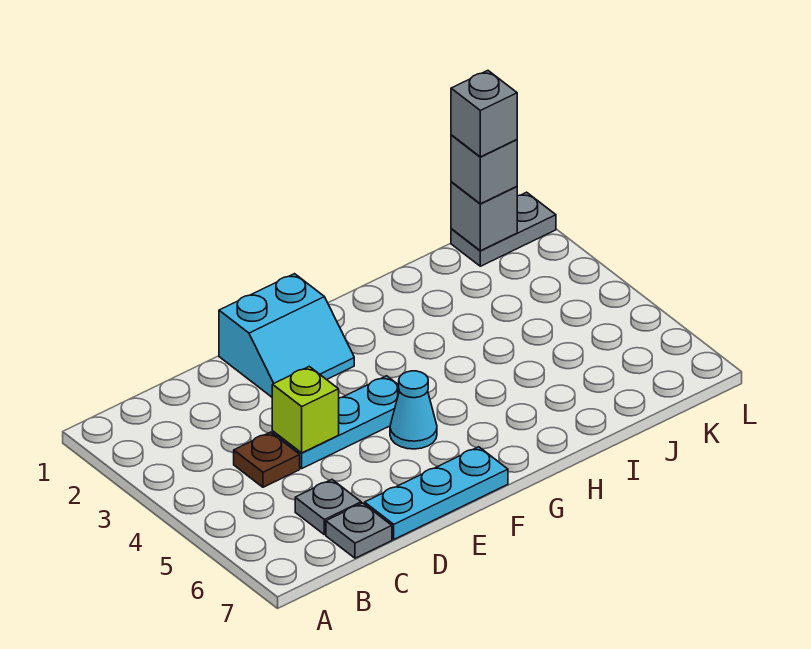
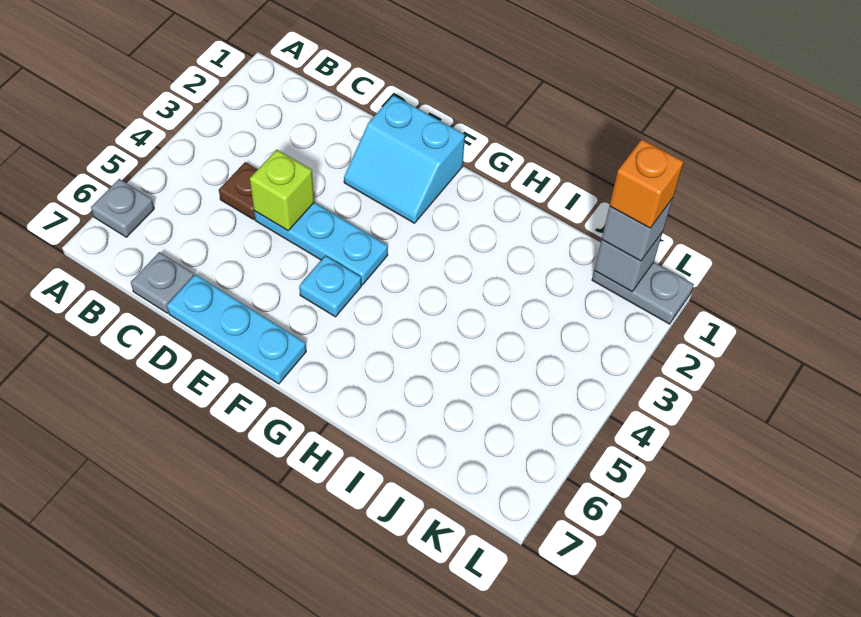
grey 1x1 plate [295,480,361,535] -> grey 1x1 plate moved to [91,179,154,237]
cyan 1x1 cone [390,371,437,449] -> cyan 1x1 plate [299,256,361,317]
grey 1x1 brick [451,71,517,157] -> orange 1x1 brick [610,140,684,228]

